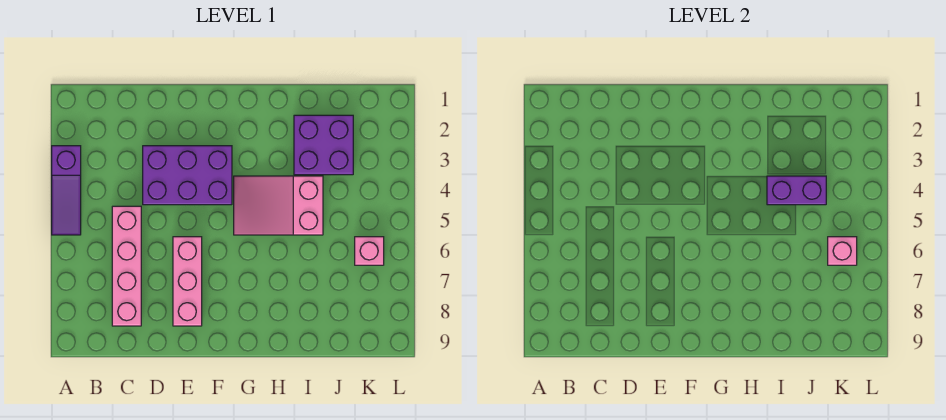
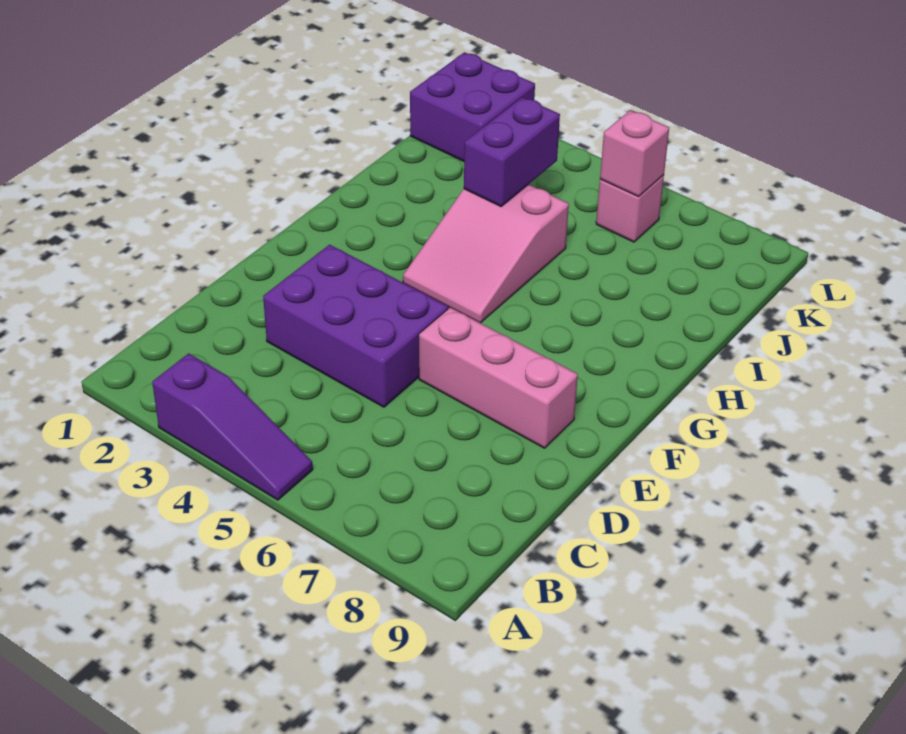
pink 1x4 brick [112,206,141,326] -> none
purple 2x3 brick [143,146,232,205] -> purple 2x3 brick turned to [263,245,448,407]
purple 2x2 brick [294,115,353,175] -> purple 2x2 brick moved to [410,52,535,161]

